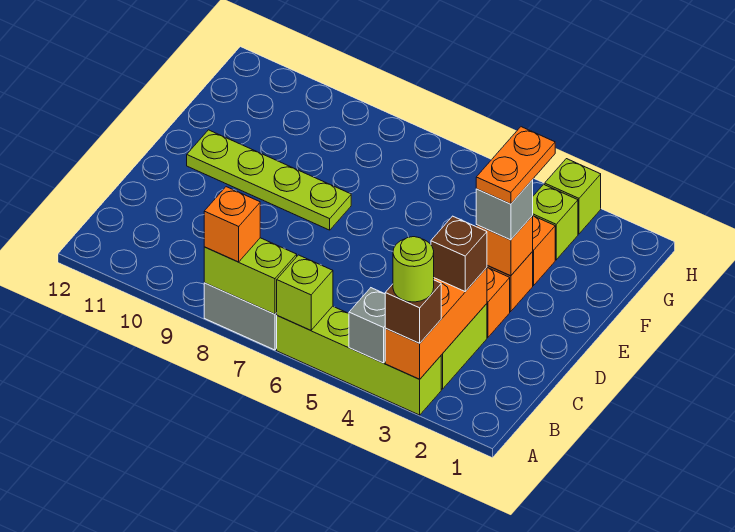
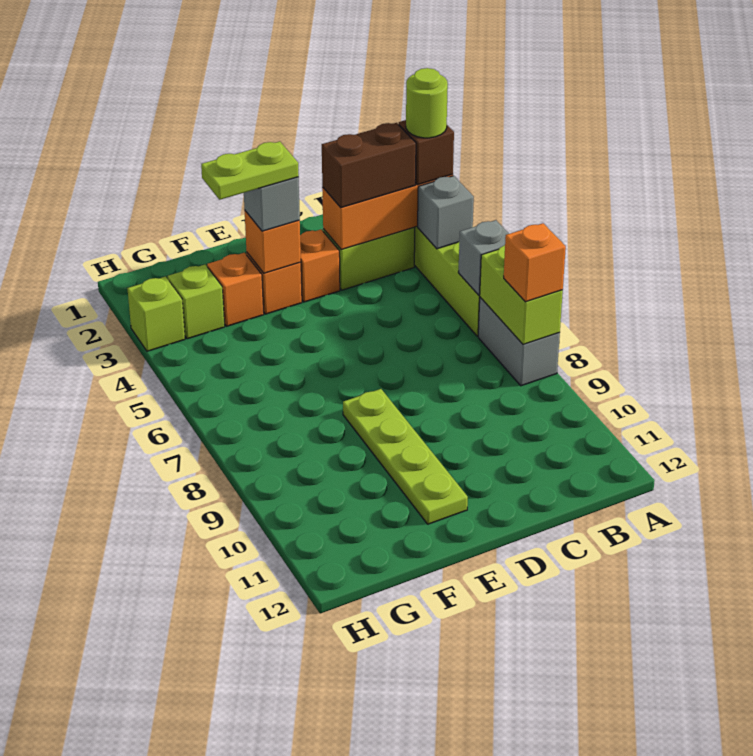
lime 1x1 brick [277,255,333,330] -> grey 1x1 brick [458,220,509,295]
brown 1x1 brick [431,216,487,292] -> brown 1x2 brick [322,123,416,208]
orange 1x2 plate [476,127,555,204] -> lime 1x2 plate [201,142,299,200]

